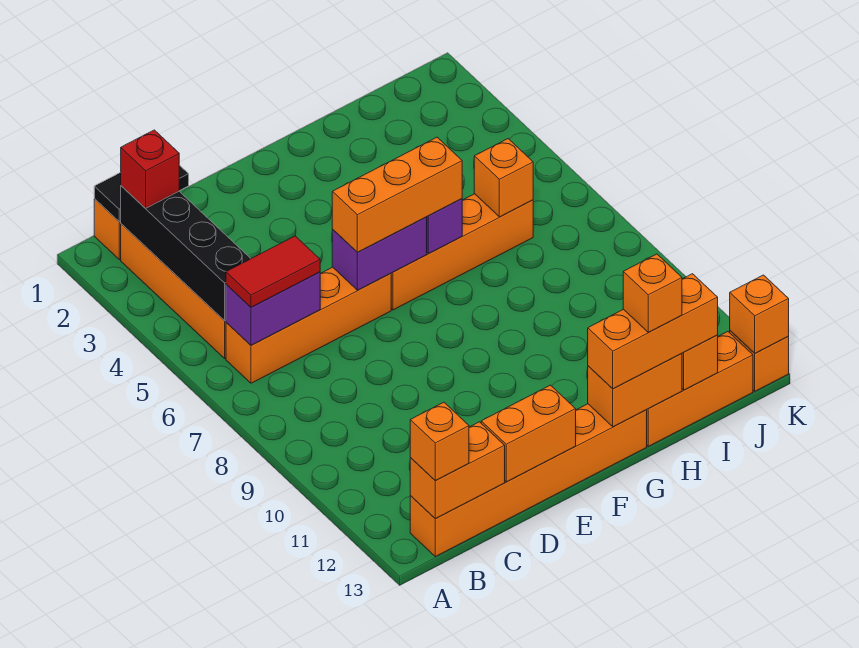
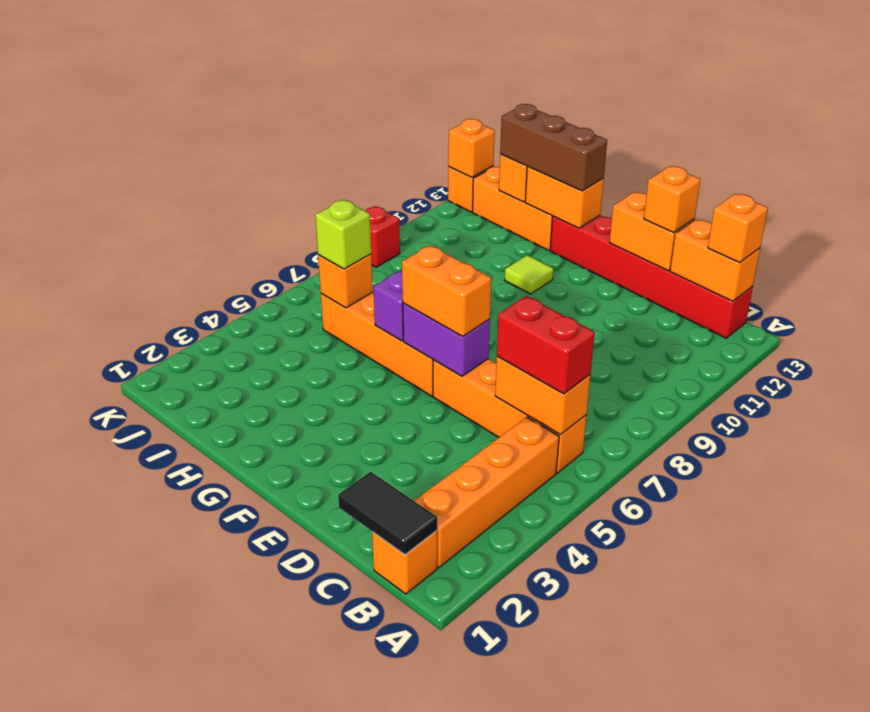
black 1x4 brick [120,186,251,321] -> none
red 1x1 brick [121,130,179,208] -> red 1x1 brick moved to [365,206,400,267]
purple 1x2 brick [226,272,320,345] -> orange 1x2 brick [495,357,591,434]
red 1x2 tile [226,236,320,307] -> red 1x2 brick [497,296,595,394]
orange 1x6 brick [410,404,647,557] -> red 1x6 brick [550,215,753,338]
orange 1x3 brick [332,137,462,252] -> orange 1x2 brick [402,245,491,336]
none -> lime 1x1 tile [505,255,554,294]
orange 1x3 brick [588,274,718,389] -> brown 1x3 brick [500,104,607,191]
orange 1x1 brick [623,254,682,332] -> orange 1x1 brick moved to [644,166,700,233]
none -> lime 1x1 brick [315,200,371,269]

